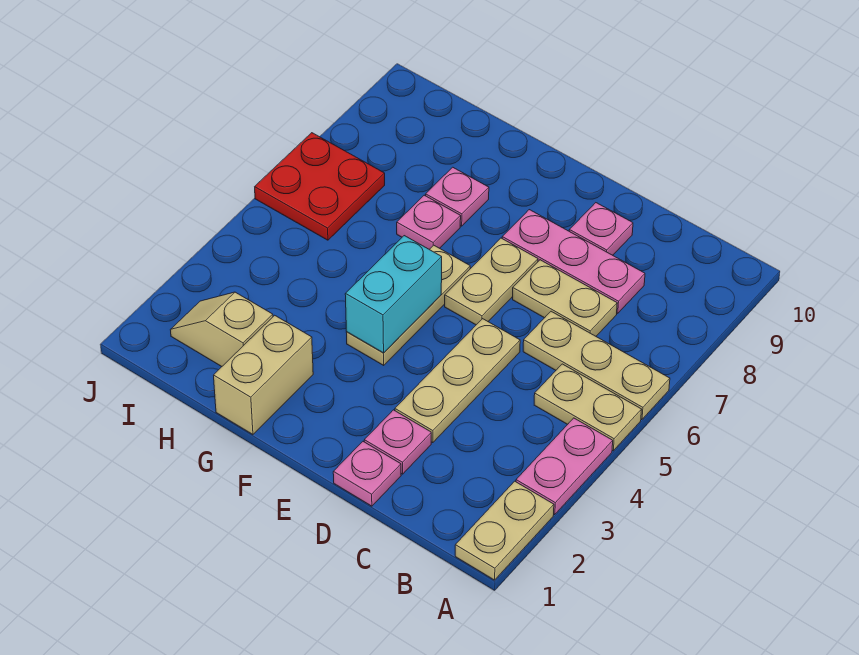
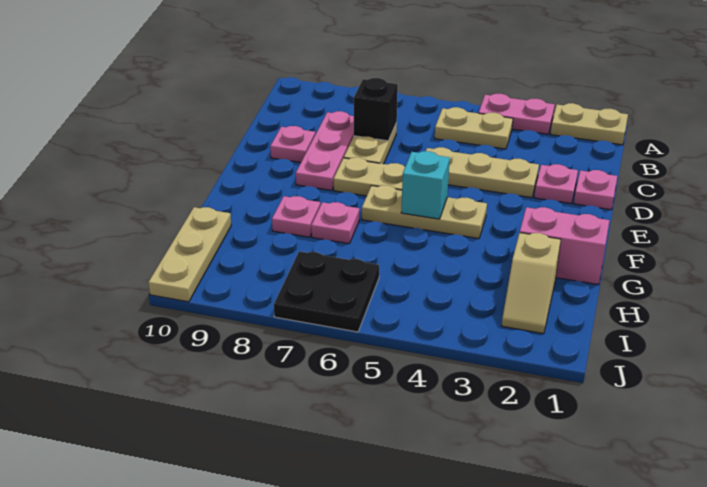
tan 1x2 plate [534,364,642,451] -> tan 1x2 plate turned to [435,107,513,149]
tan 1x3 plate [523,311,670,419] -> tan 1x3 plate moved to [148,207,231,302]
none -> black 1x1 brick [354,78,398,141]
cyan 1x2 brick [345,236,442,353] -> cyan 1x1 brick [401,151,450,219]
tan 1x2 brick [214,315,313,434] -> pink 1x2 brick [520,207,610,285]
red 2x2 plate [255,133,385,240] -> black 2x2 plate [274,251,379,332]

